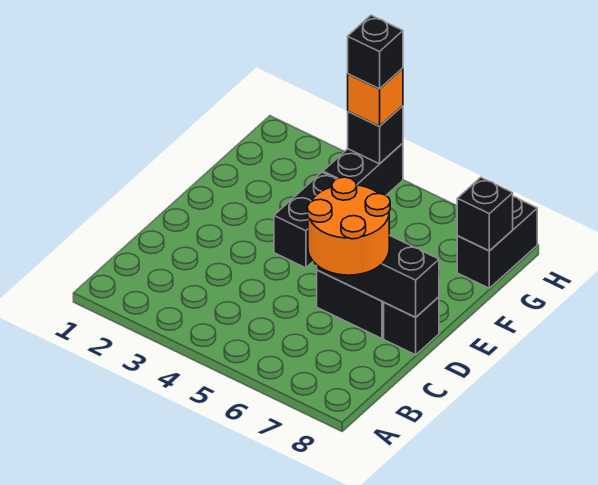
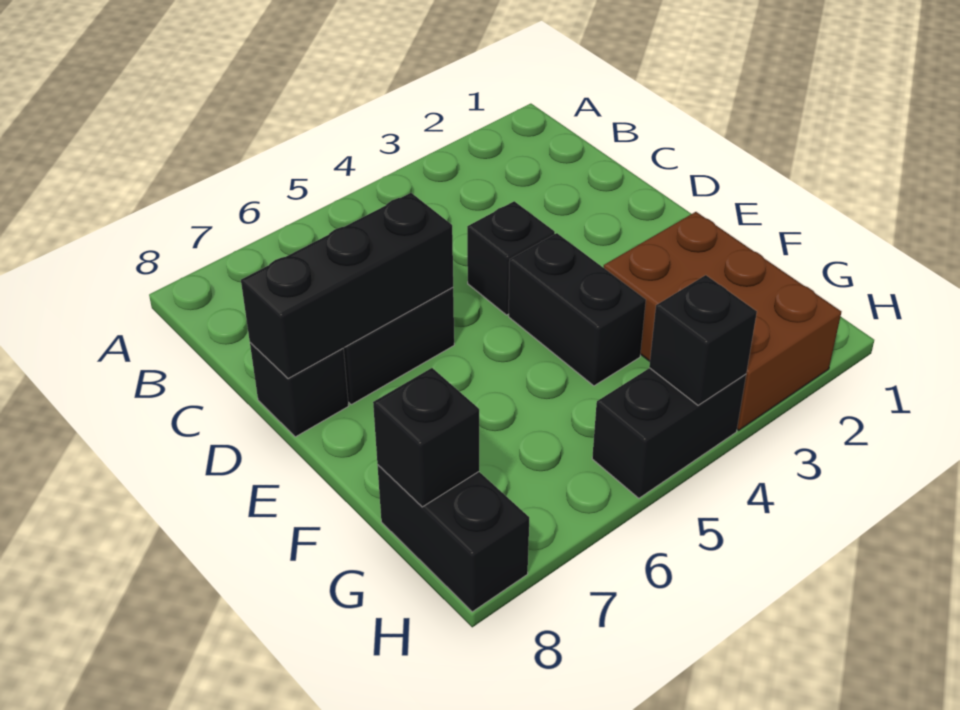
orange 2x2 round brick [307,177,390,275] -> none
none -> brown 2x3 brick [604,212,841,430]
black 1x2 brick [323,143,403,195] -> black 1x2 brick turned to [592,368,746,498]
orange 1x1 brick [348,68,403,126] -> none
black 1x1 brick [348,15,403,89] -> black 1x1 brick moved to [467,201,555,315]

